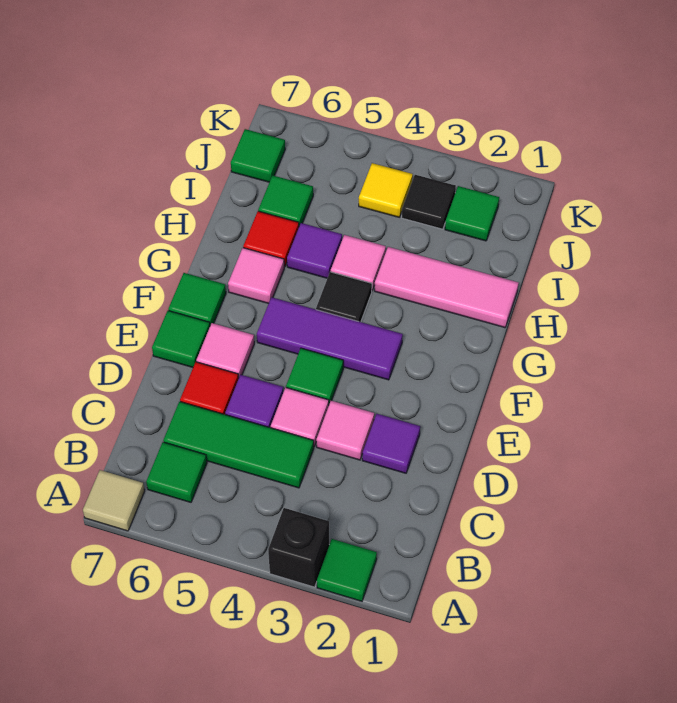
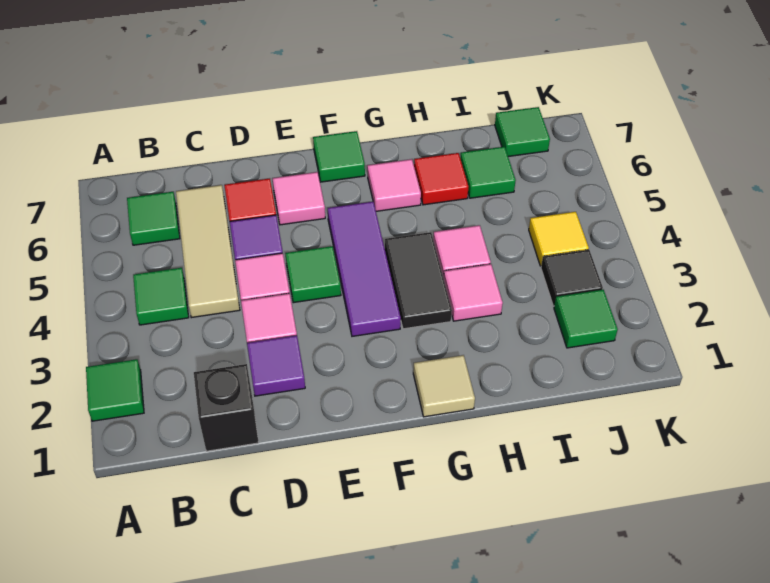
black 1x1 brick [268,508,329,587] -> black 1x1 brick moved to [194,364,259,451]
tan 1x1 tile [83,470,145,531] -> tan 1x1 tile moved to [413,355,475,417]
green 1x3 tile [163,402,314,488] -> tan 1x3 tile [176,185,240,318]
green 1x1 tile [152,311,210,367] -> green 1x1 tile moved to [133,268,189,325]
black 1x1 tile [316,272,372,322] -> black 1x2 tile [385,232,452,329]
pink 1x3 tile [375,247,518,328] -> pink 1x1 tile [444,264,503,321]
purple 1x1 tile [287,223,342,278] -> none

